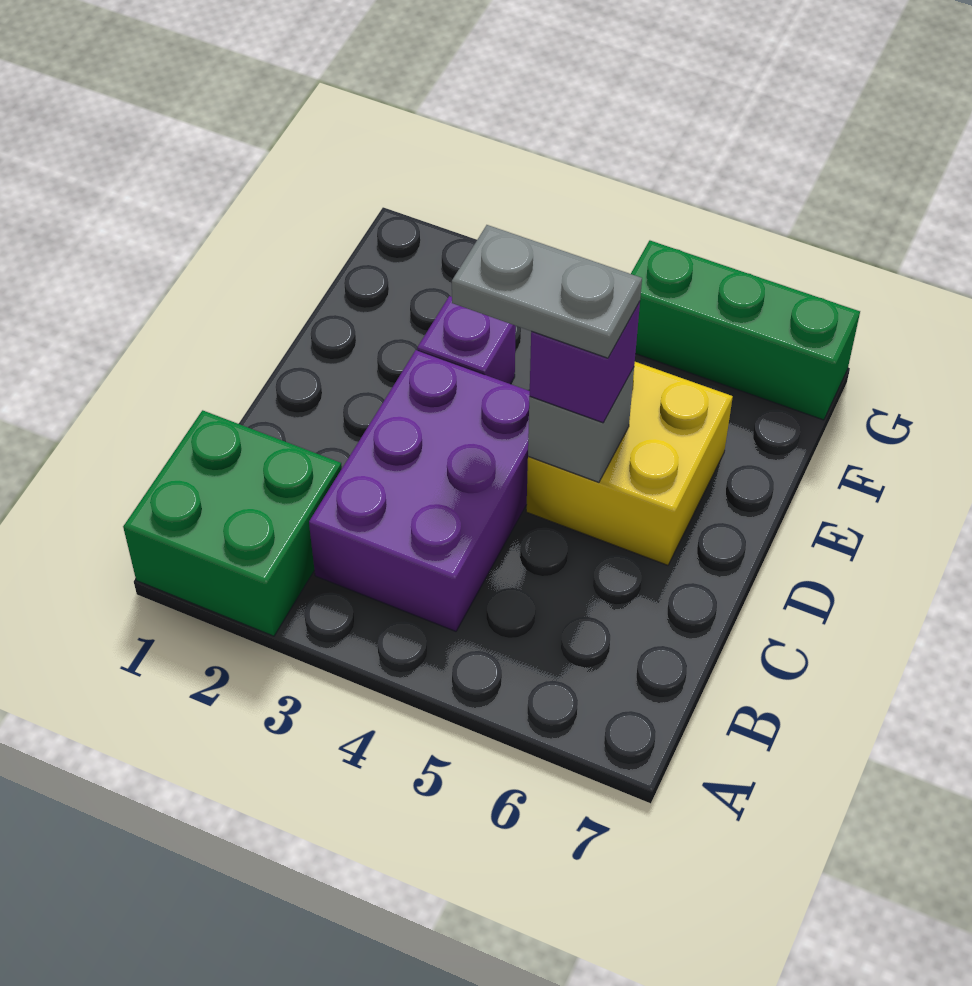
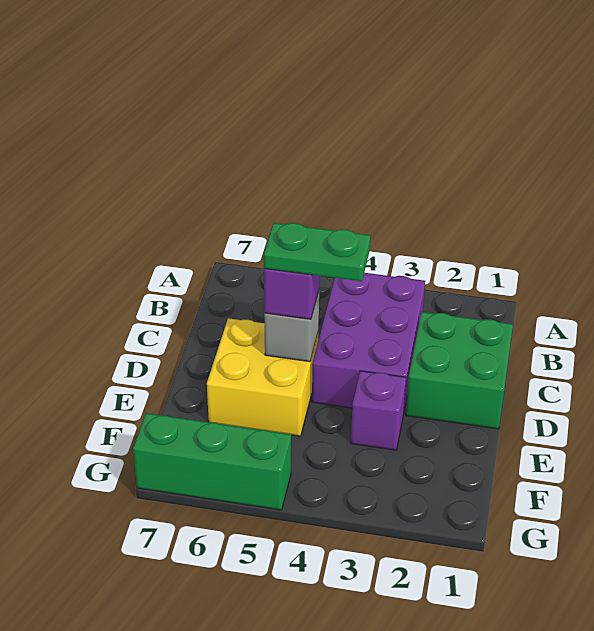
green 2x2 brick [123,410,342,636] -> green 2x2 brick moved to [406,312,513,429]
grey 1x2 plate [452,225,642,358] -> green 1x2 plate [264,223,370,281]

